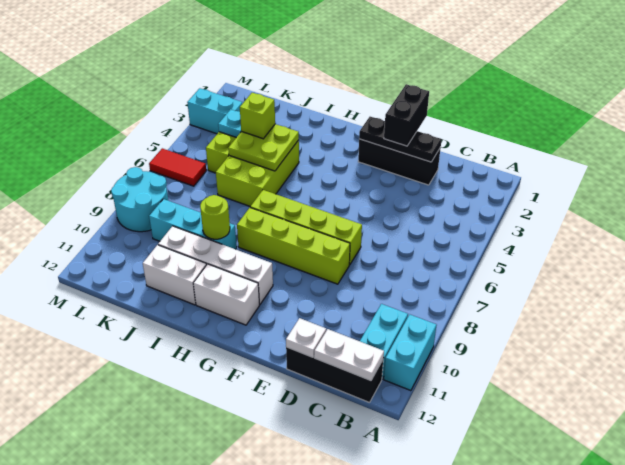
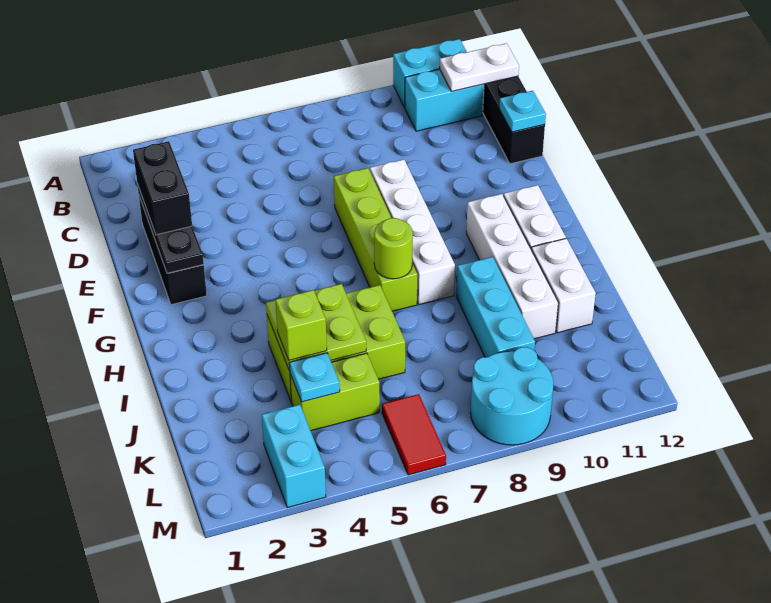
white 1x2 plate [314,329,384,381] -> white 1x2 plate turned to [440,43,519,91]
white 1x1 plate [286,318,326,357] -> cyan 1x1 plate [499,91,546,132]
black 1x2 brick [384,84,429,146] -> black 1x2 brick turned to [133,141,192,235]
lime 1x4 brick [237,208,350,284] -> white 1x4 brick [370,159,455,304]
lime 1x1 round brick [200,195,230,239] -> lime 1x1 round brick moved to [374,218,413,279]

